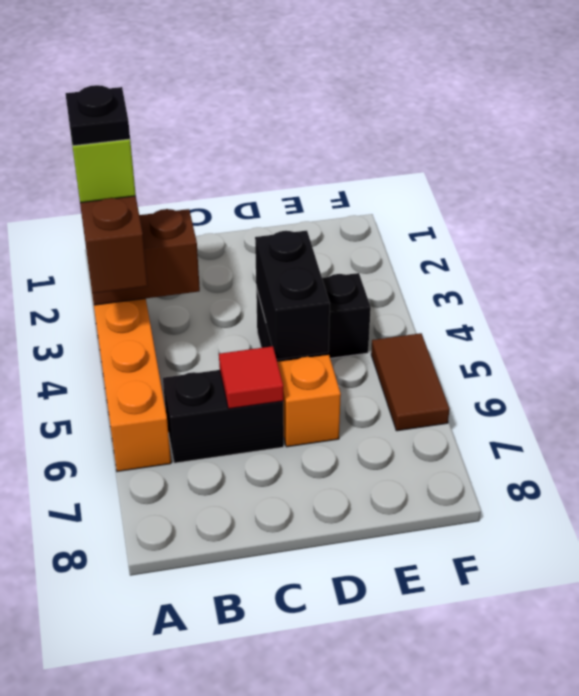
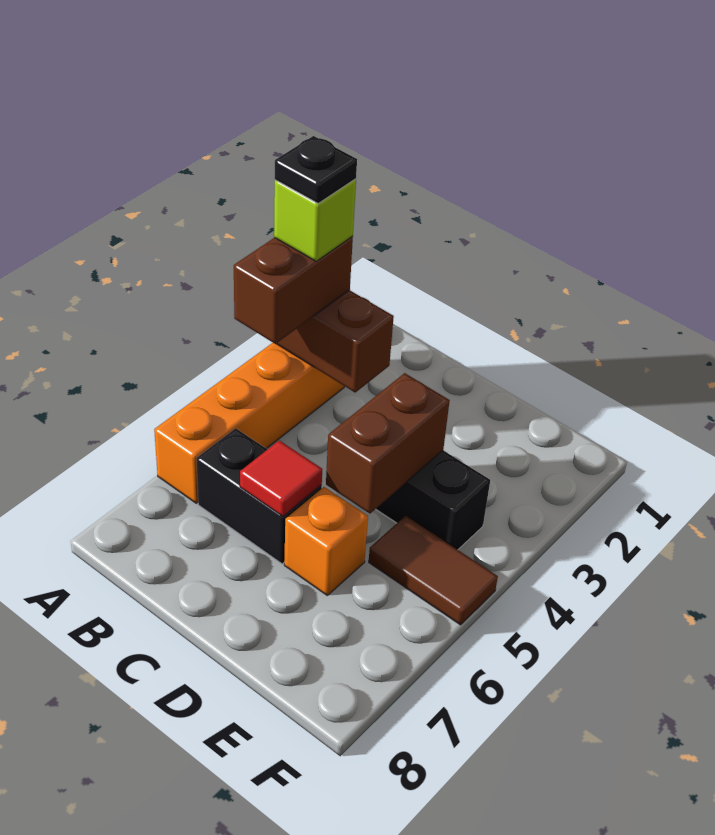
black 1x2 brick [255,231,330,359] -> brown 1x2 brick [326,373,450,513]
brown 1x2 tile [371,333,449,431] -> brown 1x2 tile turned to [369,516,498,625]

